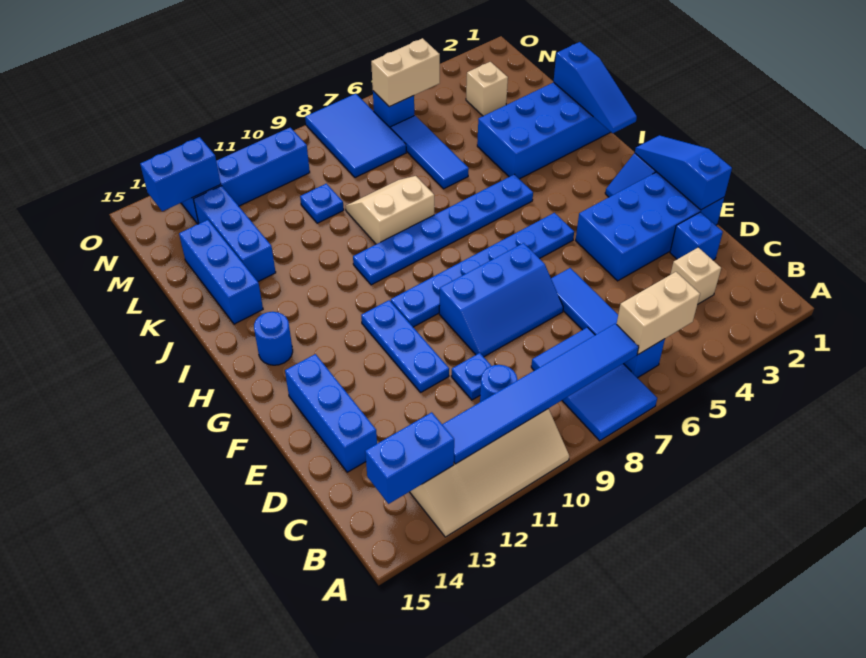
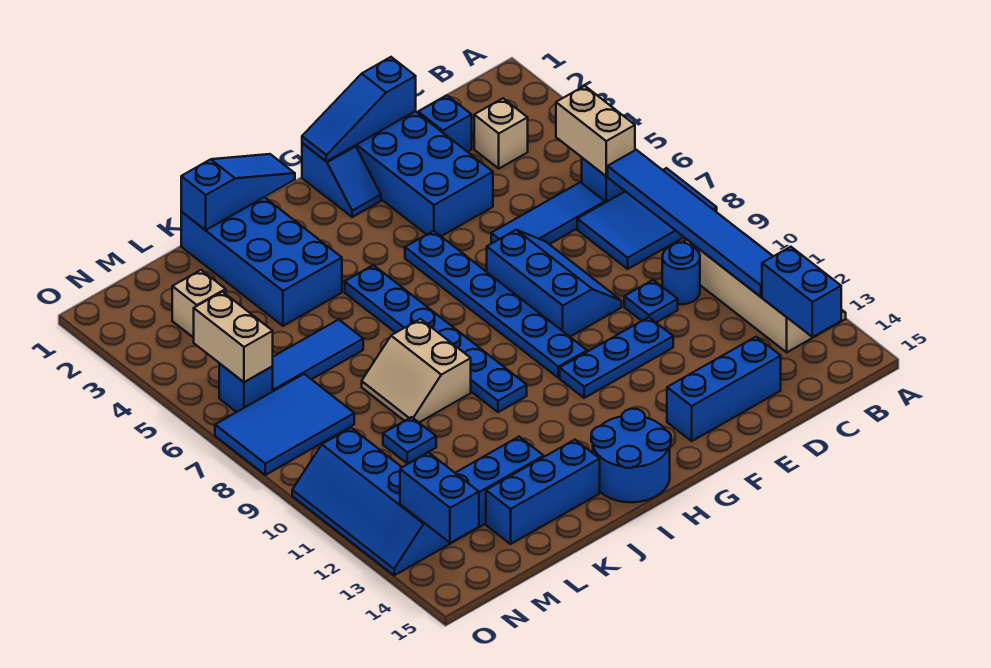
blue 1x1 round brick [254,312,293,365] -> blue 2x2 round brick [591,409,671,502]

